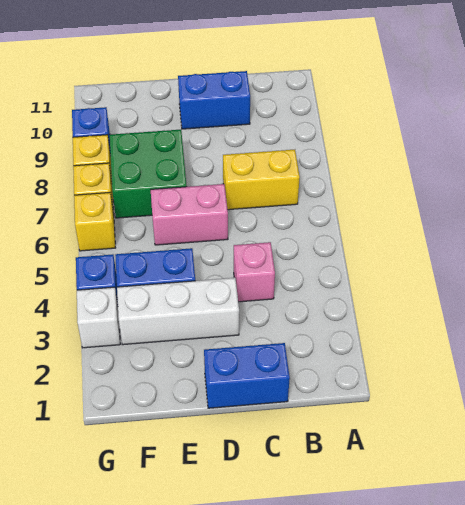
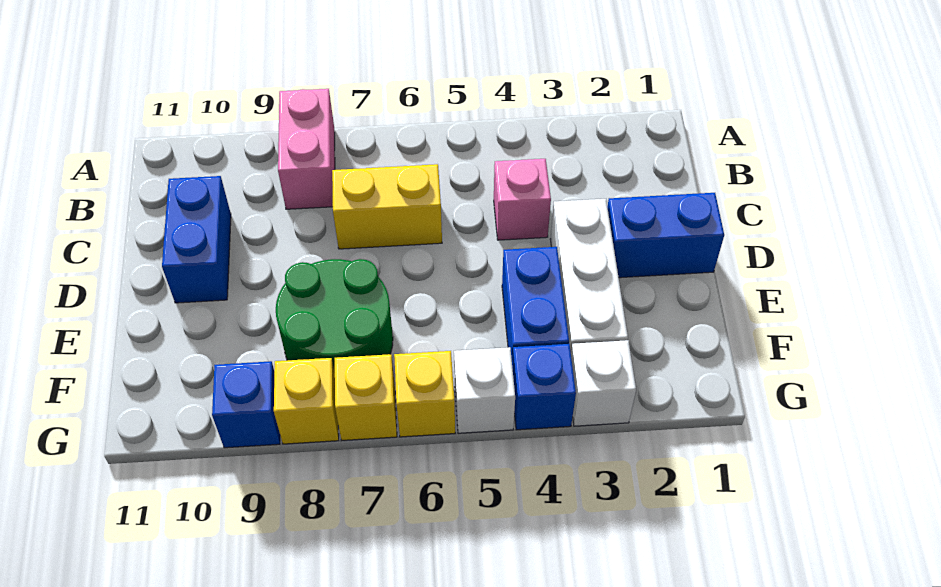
yellow 1x2 brick [223,150,300,210] -> yellow 1x2 brick turned to [332,164,442,249]
blue 1x2 brick [204,343,290,408] -> blue 1x2 brick turned to [607,193,724,278]
pink 1x2 brick [151,184,228,245] -> pink 1x2 brick moved to [278,89,335,209]
green 2x2 brick [110,130,187,218] -> green 2x2 round brick [276,259,393,373]
none -> white 1x1 brick [454,347,515,433]

